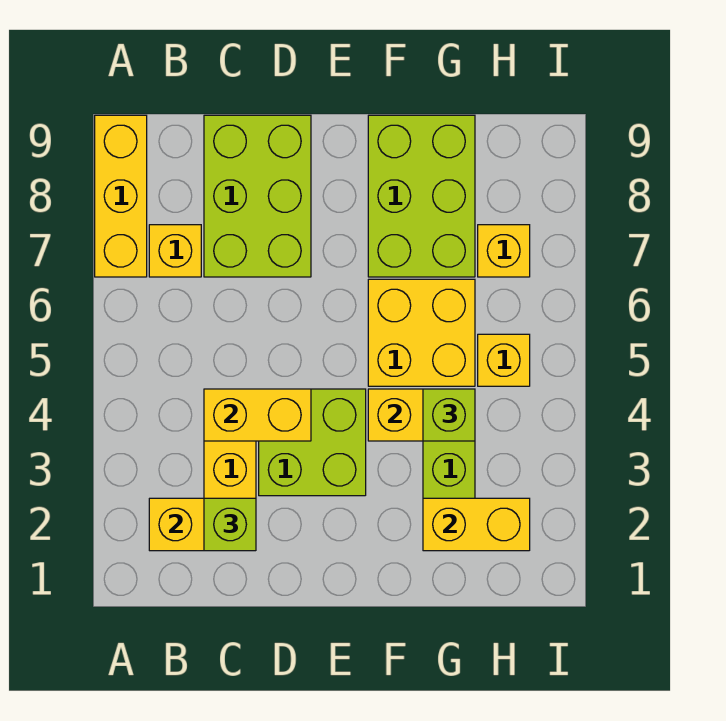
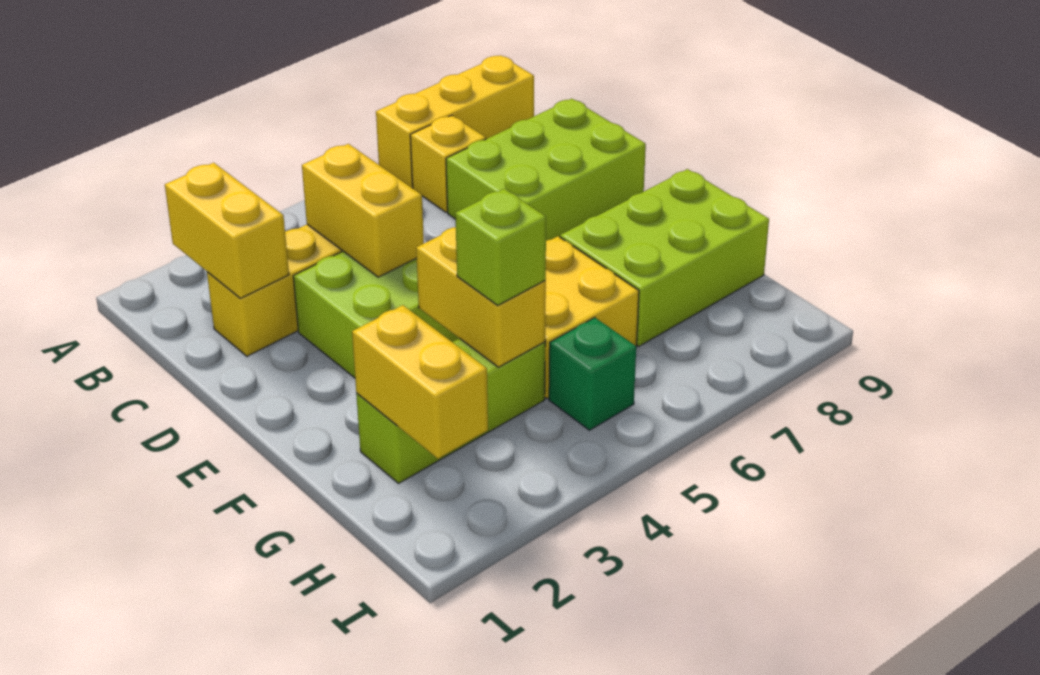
lime 1x1 brick [204,498,256,551] -> none
yellow 1x1 brick [478,334,530,386] -> green 1x1 brick [549,318,636,430]
yellow 1x1 brick [478,225,530,277] -> none

